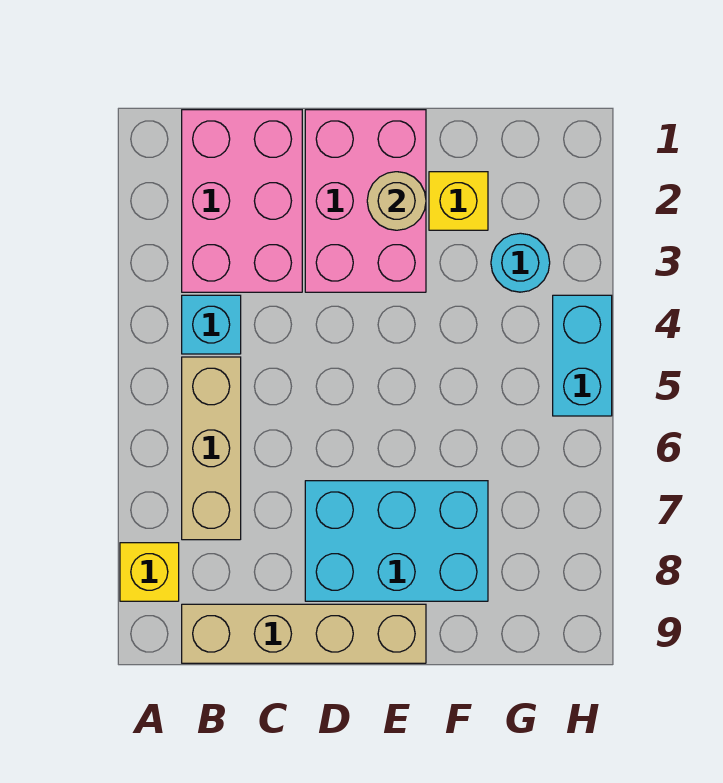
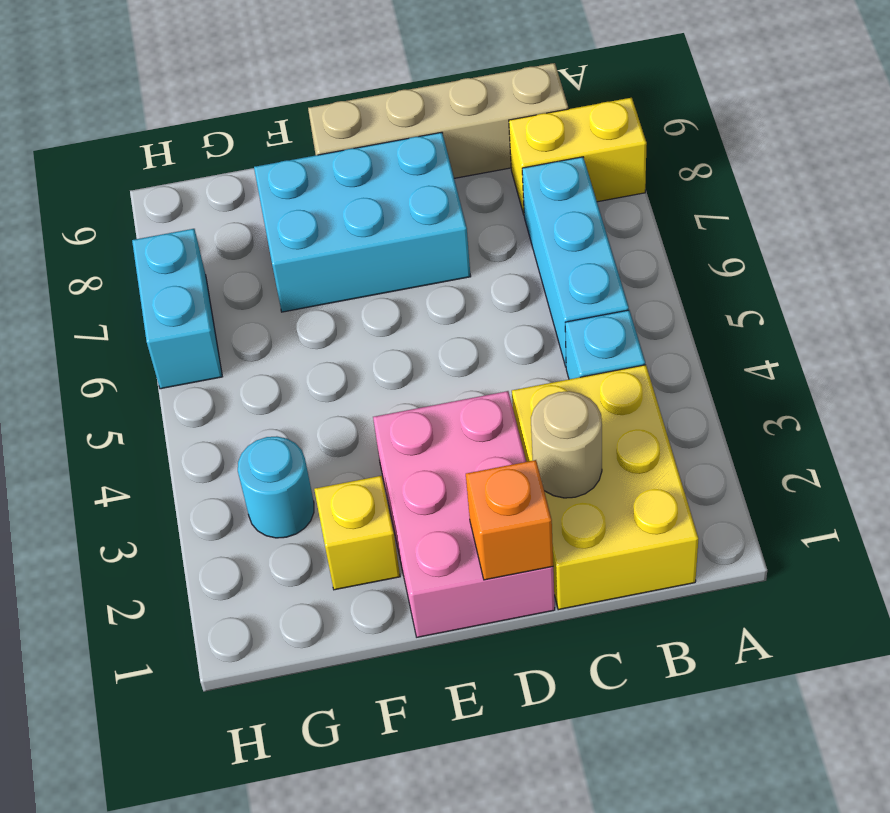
yellow 1x1 brick [120,543,179,601] -> yellow 1x2 brick [509,98,647,214]
pink 2x3 brick [182,110,302,292] -> yellow 2x3 brick [512,365,699,610]
tan 1x3 brick [182,357,241,540] -> cyan 1x3 brick [522,157,629,367]
none -> orange 1x1 brick [466,460,553,580]
tan 1x1 round brick [367,172,426,230] -> tan 1x1 round brick moved to [531,391,602,498]
cyan 1x2 brick [553,295,612,416] -> cyan 1x2 brick moved to [132,229,222,389]

